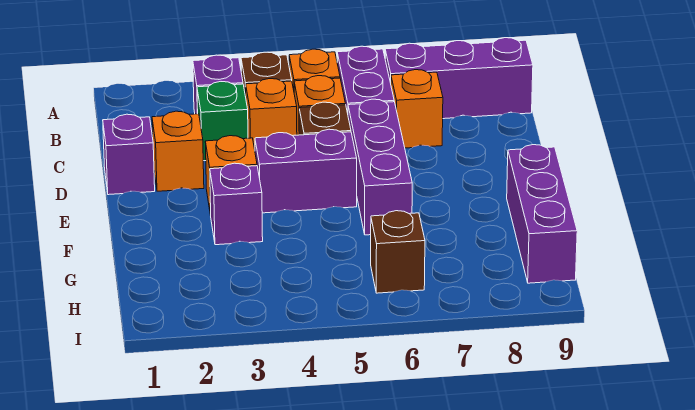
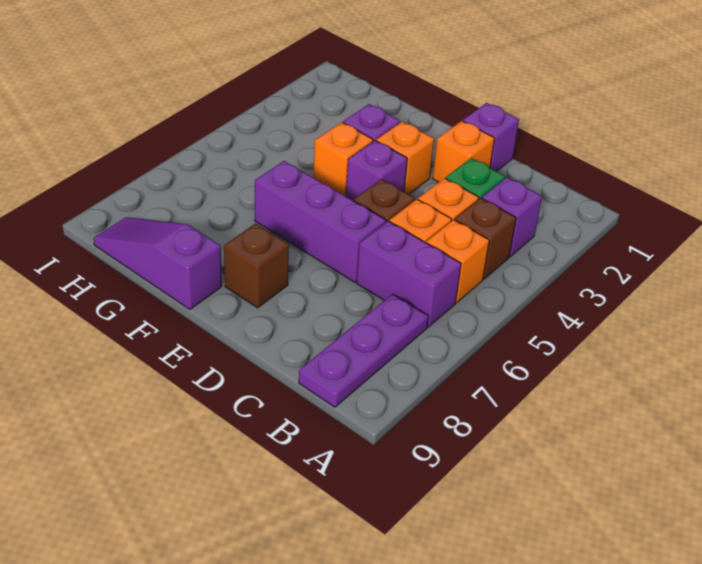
purple 1x3 brick [385,38,533,119] -> purple 1x3 plate [299,294,428,407]
orange 1x1 brick [391,70,443,148] -> orange 1x1 brick moved to [313,122,373,196]
purple 1x2 brick [255,129,357,213] -> purple 1x1 brick [346,140,407,201]
purple 1x3 brick [507,145,577,283] -> purple 1x3 slope [94,217,222,309]
brown 1x1 brick [371,211,425,293] -> brown 1x1 brick moved to [224,224,289,308]

